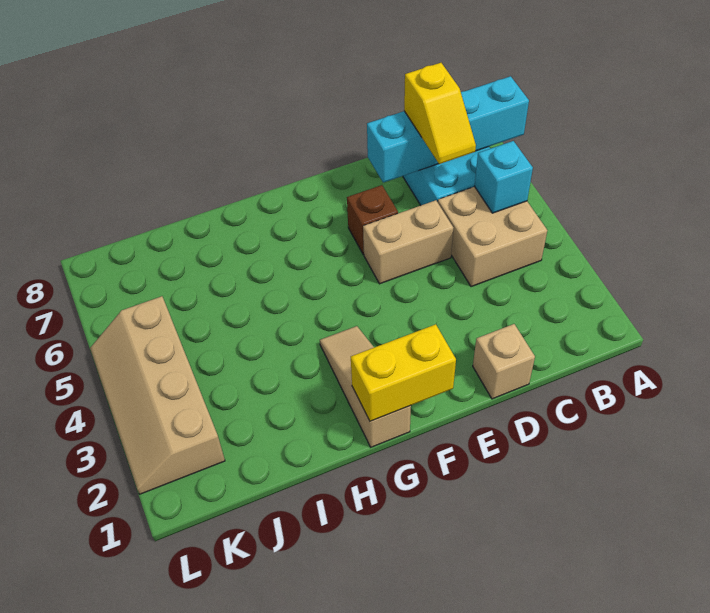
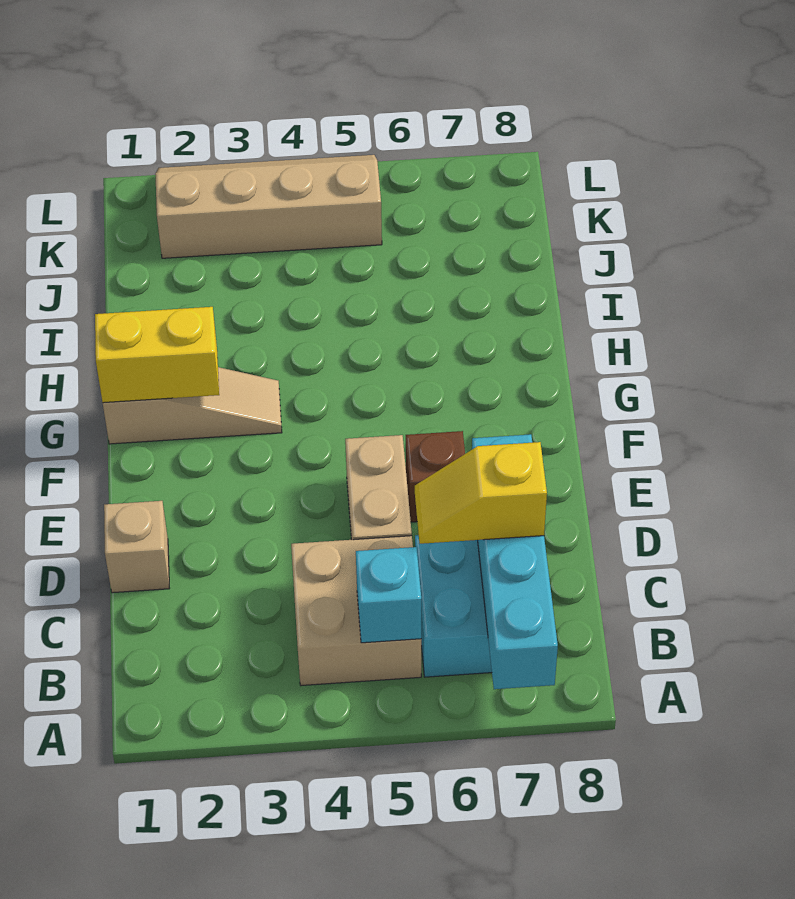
yellow 1x2 brick [351,324,456,421] -> yellow 1x2 brick turned to [95,307,219,403]

